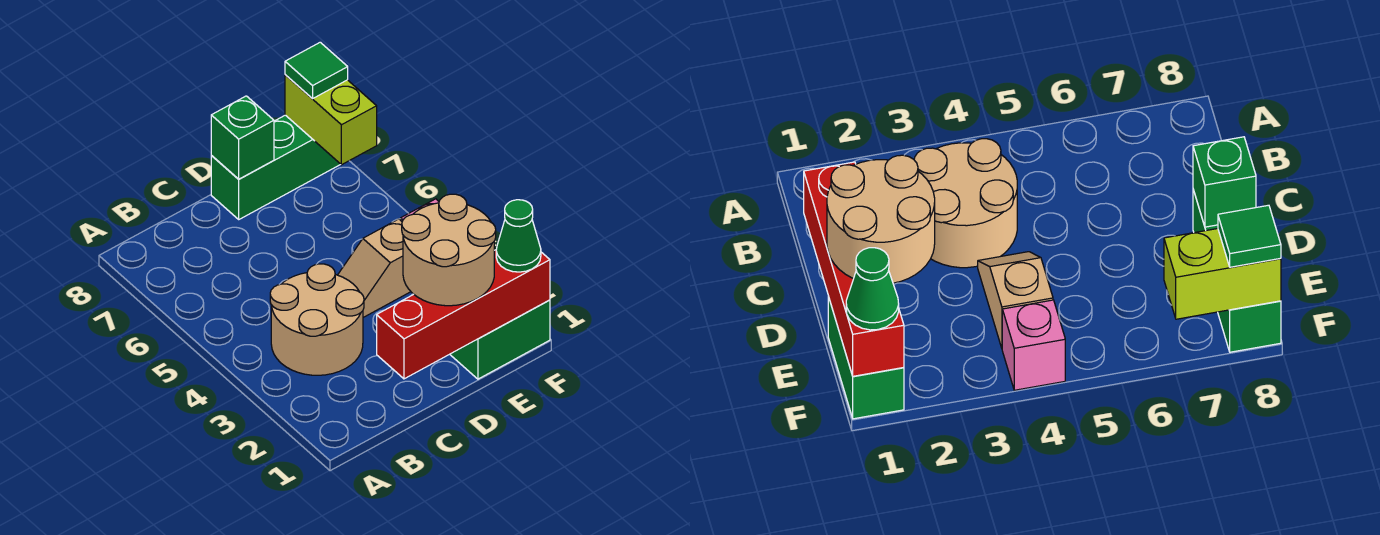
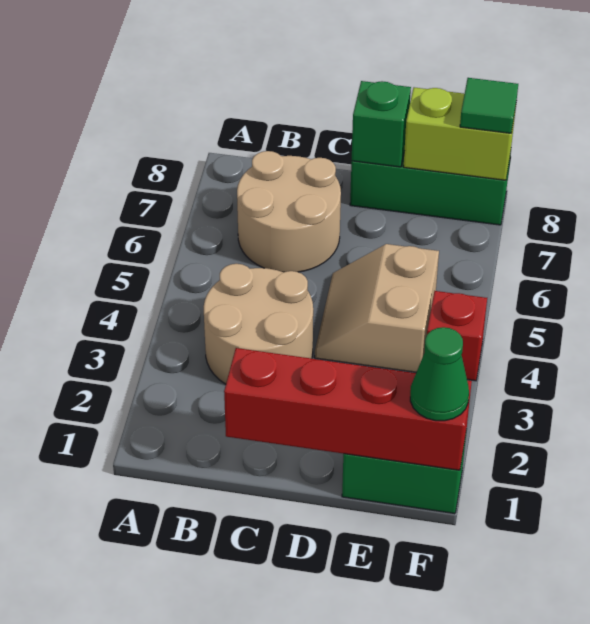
tan 2x2 round brick [402,194,496,306] -> tan 2x2 round brick moved to [237,151,341,272]
tan 1x2 slope [338,219,411,317] -> tan 2x2 slope [315,244,439,372]
pink 1x1 brick [1002,300,1065,390] -> red 1x1 brick [427,291,487,381]
lime 1x2 brick [285,75,377,165] -> lime 1x2 brick turned to [404,87,516,180]

